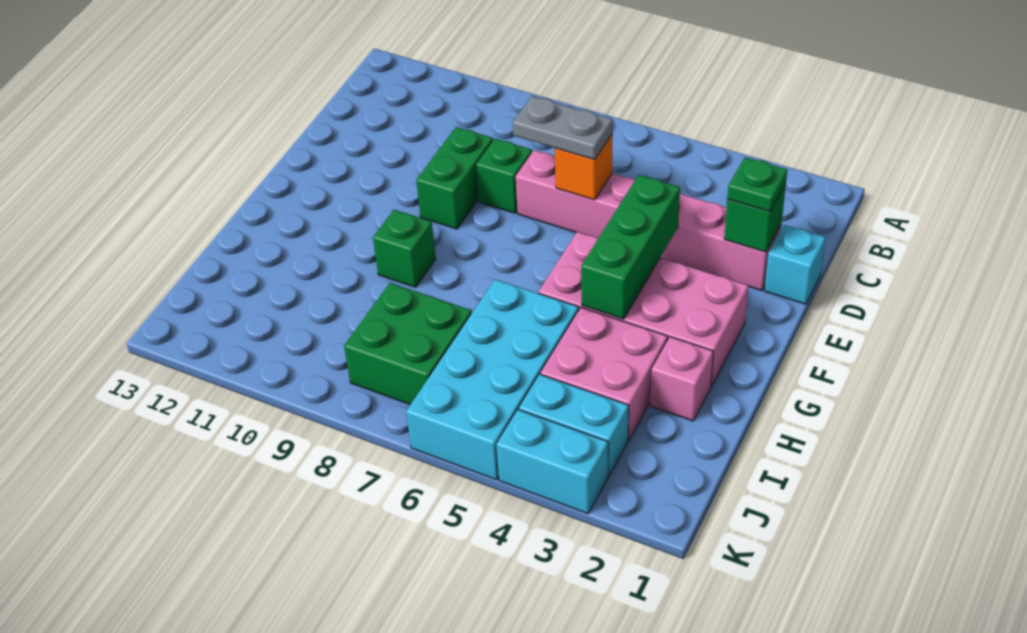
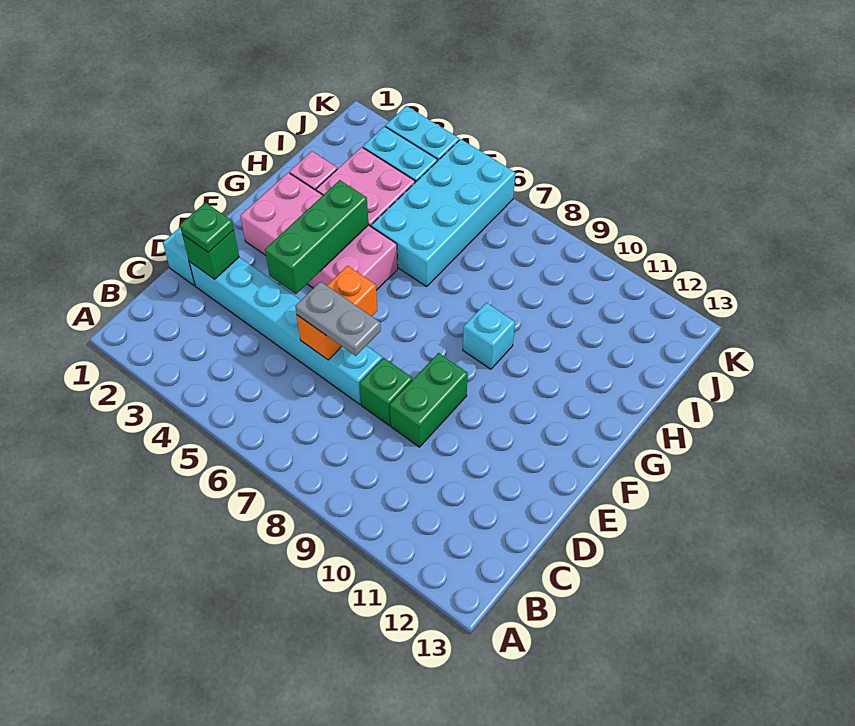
pink 1x6 brick [516,150,781,290] -> cyan 1x6 brick [189,257,382,404]
orange 1x1 brick [555,133,613,200] -> orange 1x2 brick [297,266,377,360]
green 1x1 brick [373,210,436,287] -> cyan 1x1 brick [463,303,515,369]
green 2x2 brick [344,283,472,405] -> none

